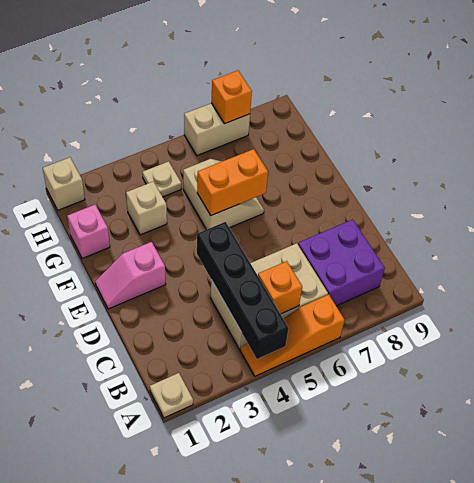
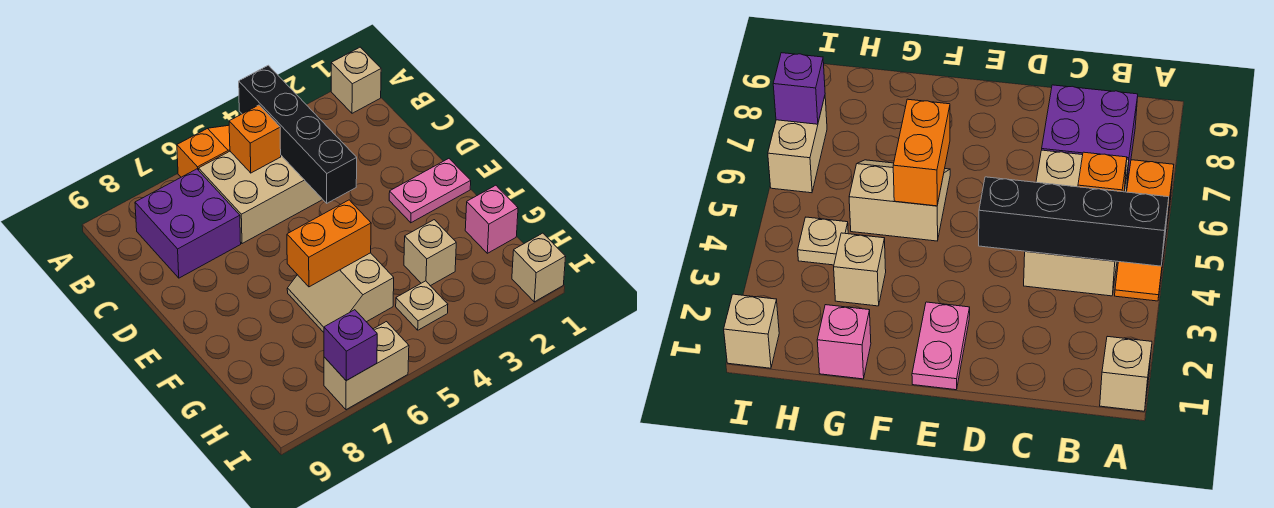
tan 1x1 plate [150,373,193,418] -> tan 1x1 brick [331,47,381,113]
pink 1x2 slope [95,242,166,309] -> pink 1x2 plate [389,159,471,223]
orange 1x1 brick [211,71,252,124] -> purple 1x1 brick [324,310,377,381]

